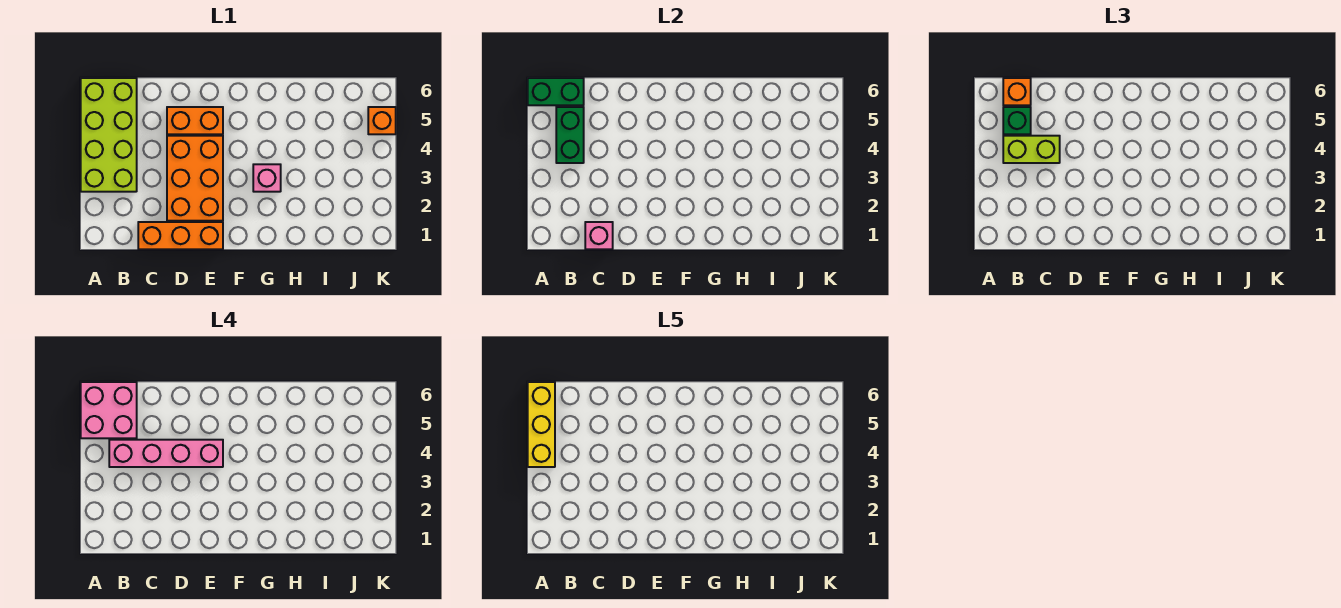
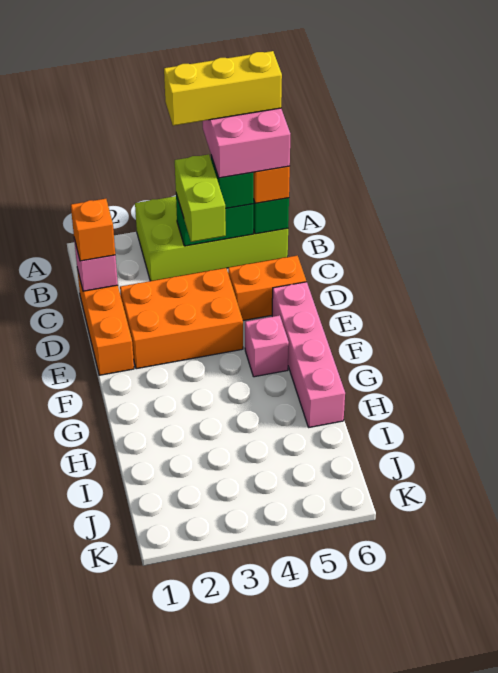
pink 1x4 brick [109,440,223,467] -> pink 1x4 brick moved to [272,282,345,427]
orange 1x2 brick [167,107,223,134] -> orange 1x2 brick turned to [228,256,306,321]
pink 1x1 brick [253,164,281,192] -> pink 1x1 brick moved to [245,315,289,377]
orange 1x1 brick [368,107,396,134] -> orange 1x1 brick moved to [71,199,115,261]

